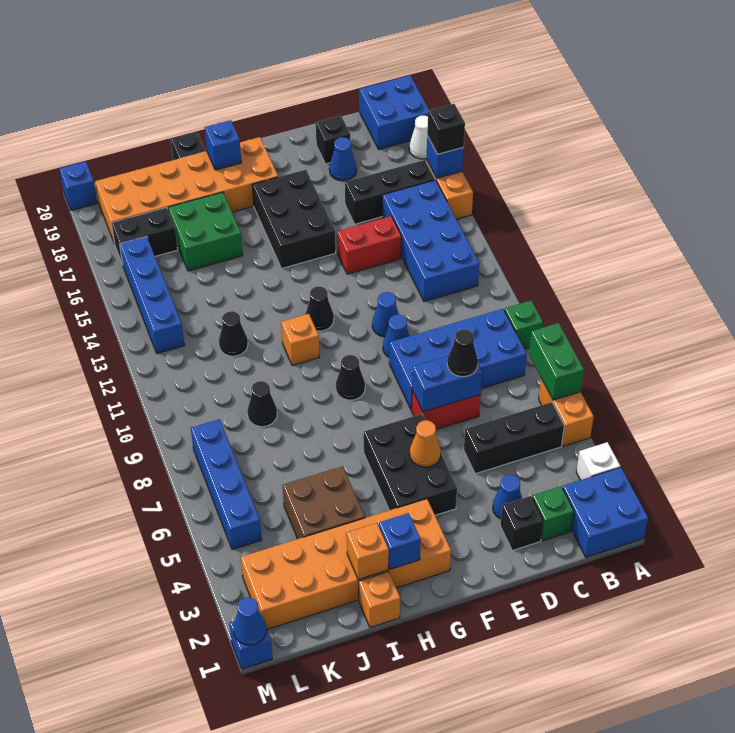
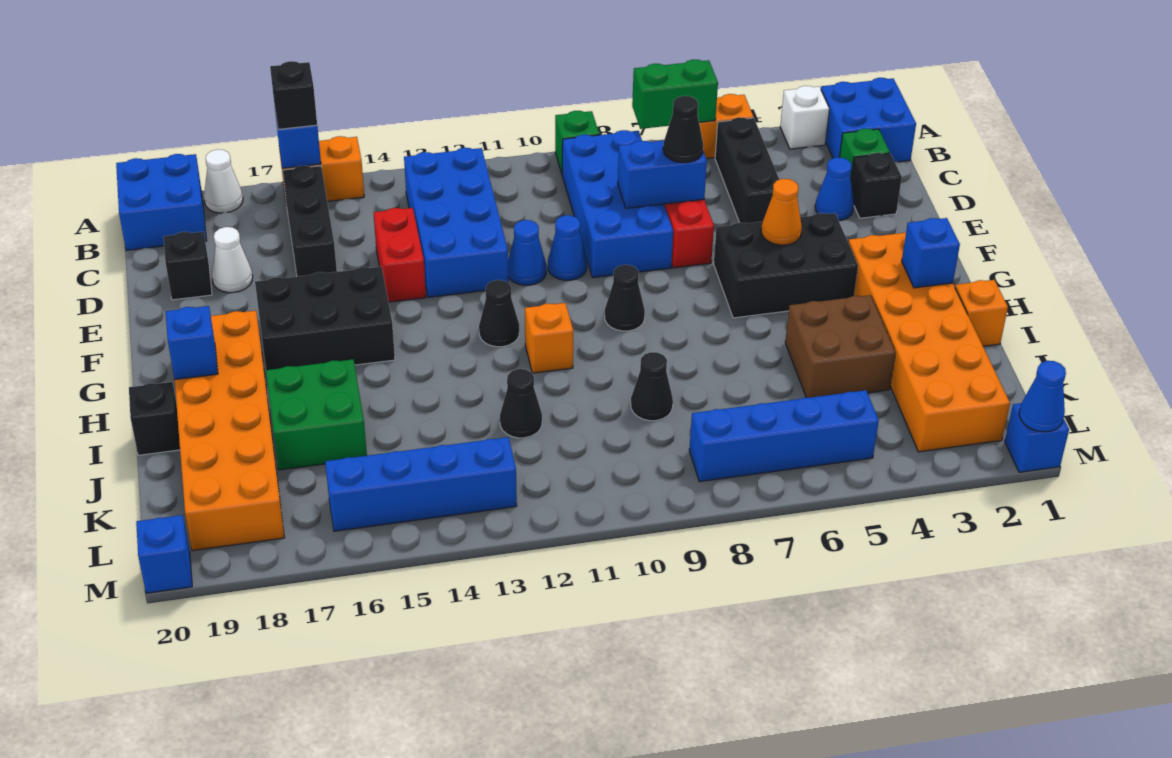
blue 2x4 brick [382,180,479,301] -> blue 2x4 brick turned to [404,148,509,297]
blue 1x2 brick [412,356,482,412] -> blue 1x2 brick turned to [618,141,707,208]
blue 1x1 cone [329,137,357,181] -> white 1x1 cone [212,227,253,293]
orange 1x1 brick [347,523,389,580] -> none
black 1x2 brick [111,208,178,264] -> none

